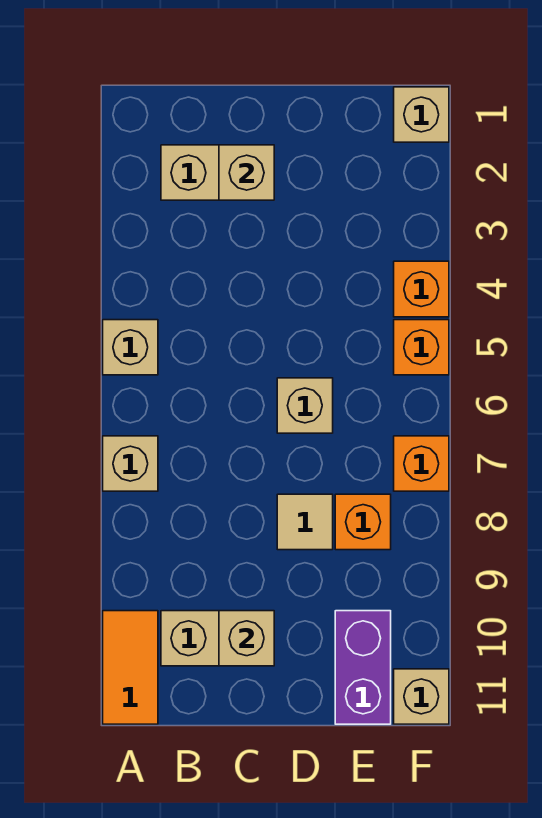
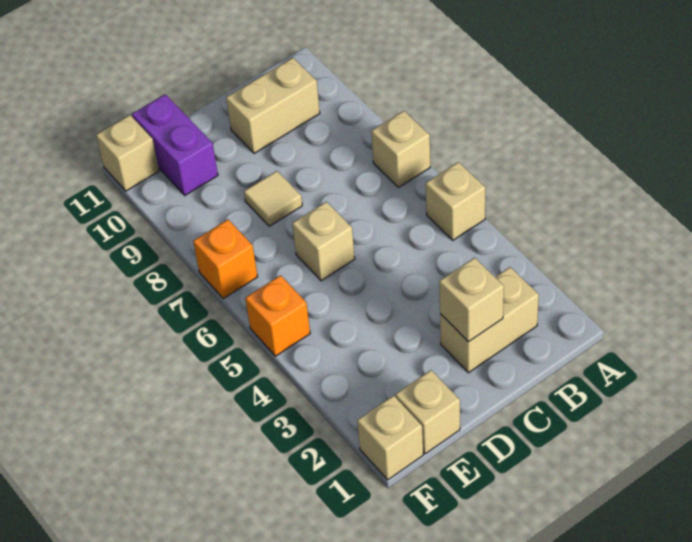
orange 1x2 tile [103,611,158,724] -> none
tan 1x1 brick [219,611,274,666] -> tan 1x1 brick moved to [395,370,460,454]
orange 1x1 brick [335,494,391,550] -> none
orange 1x1 brick [394,261,449,317] -> none

